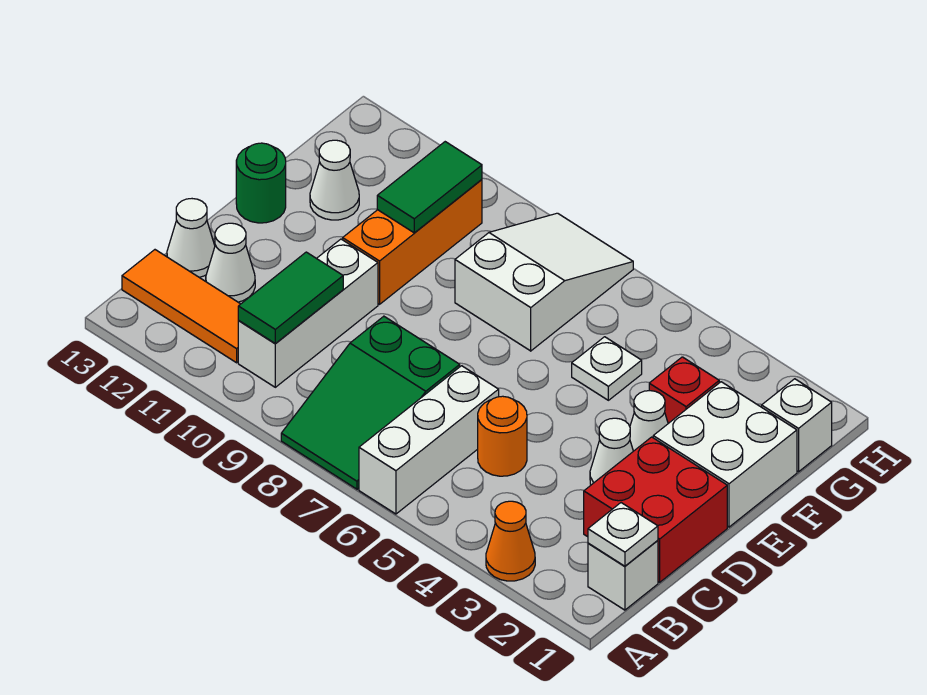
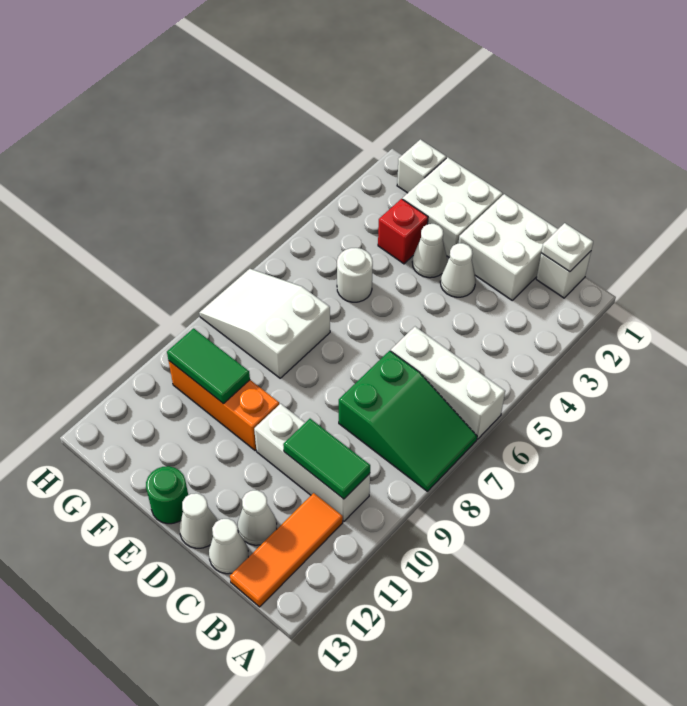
orange 1x1 cone [486,501,535,581] -> none
red 2x2 brick [584,437,727,582] -> white 2x2 brick [459,194,558,300]
orange 1x1 round brick [478,396,527,476] -> none
white 1x1 plate [572,337,642,400] -> white 1x1 round brick [337,248,373,302]
white 1x1 cone [310,140,359,220] -> white 1x1 cone moved to [179,493,217,548]

